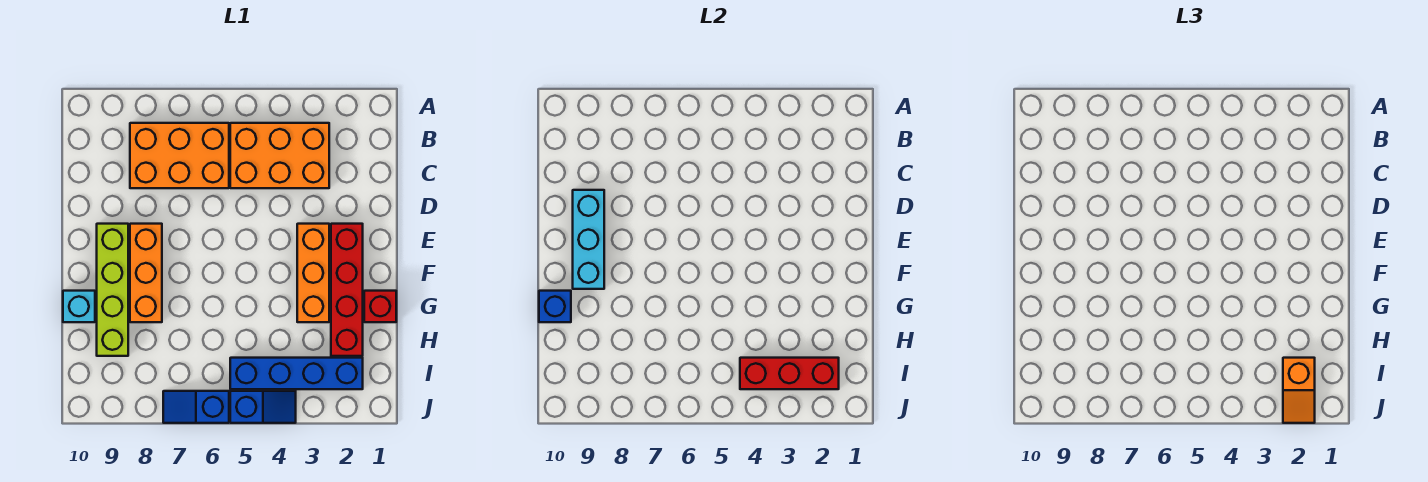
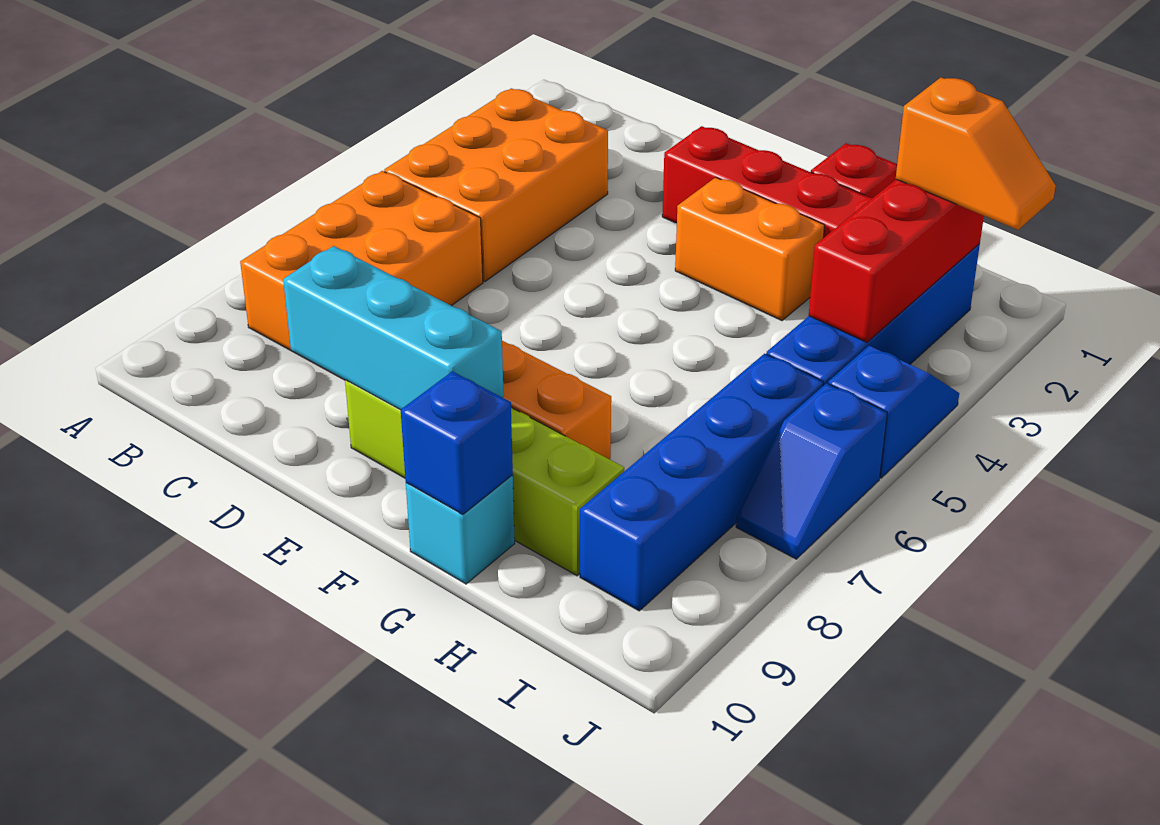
orange 1x3 brick [297,224,329,322] -> orange 1x2 brick [675,177,825,321]
none -> blue 1x4 brick [580,354,823,611]

